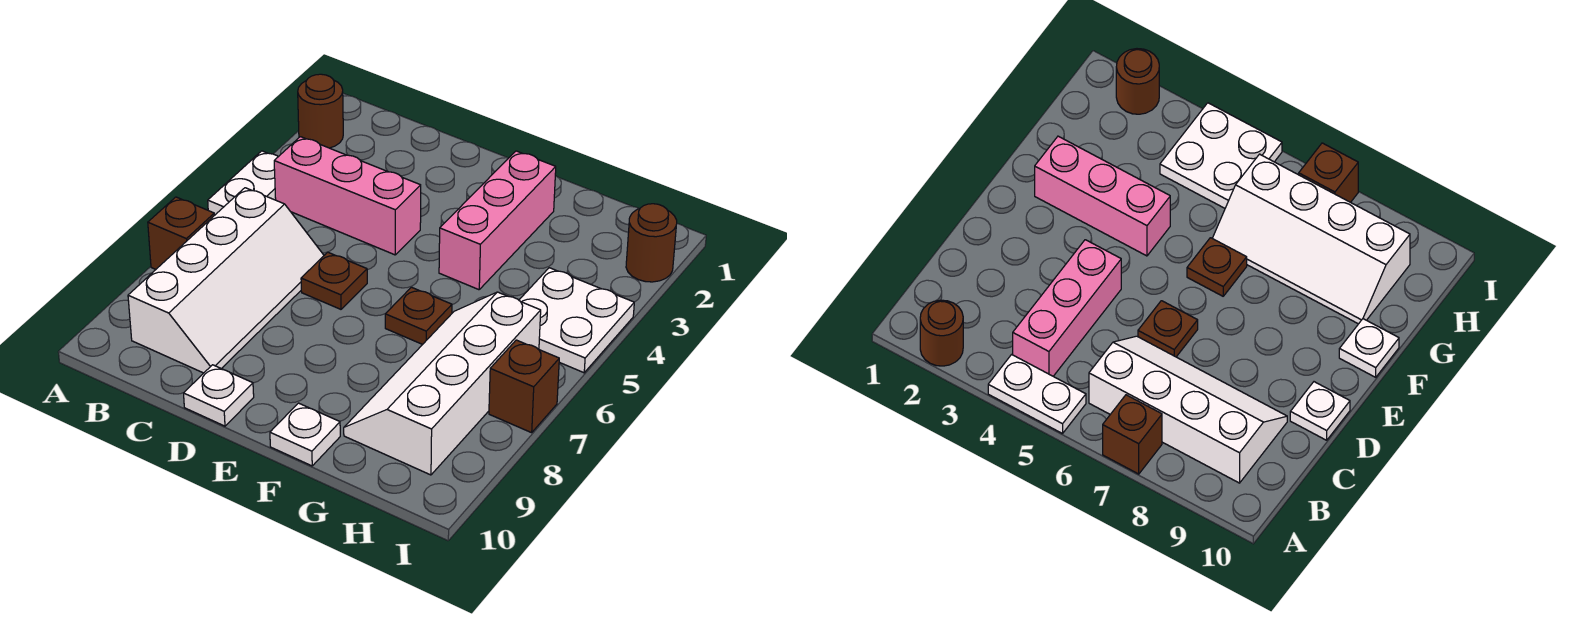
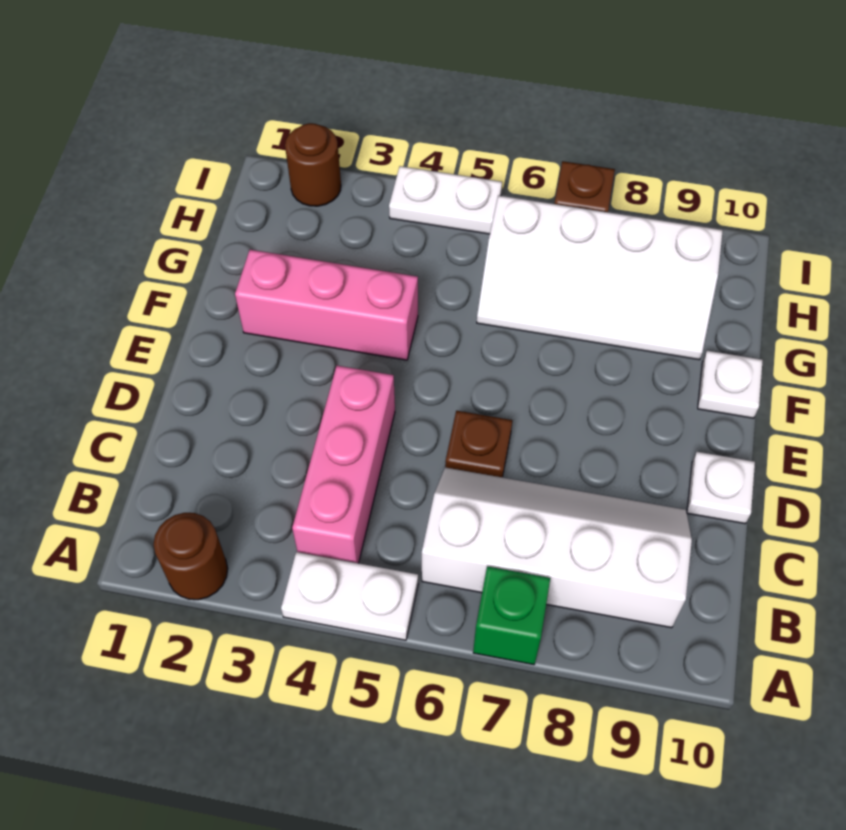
brown 1x1 brick [148,197,214,269] -> green 1x1 brick [473,566,550,665]
brown 1x1 plate [385,287,452,344] -> none
white 2x2 plate [519,268,634,373] -> white 1x2 plate [389,166,502,234]

